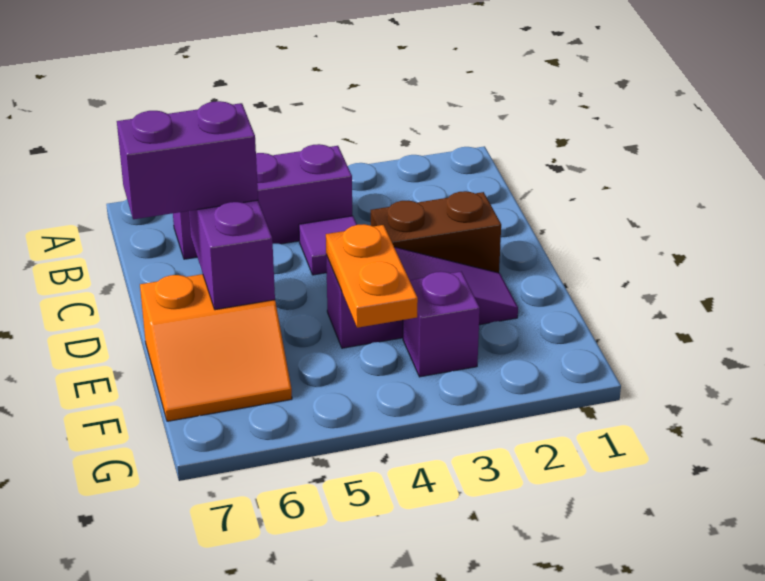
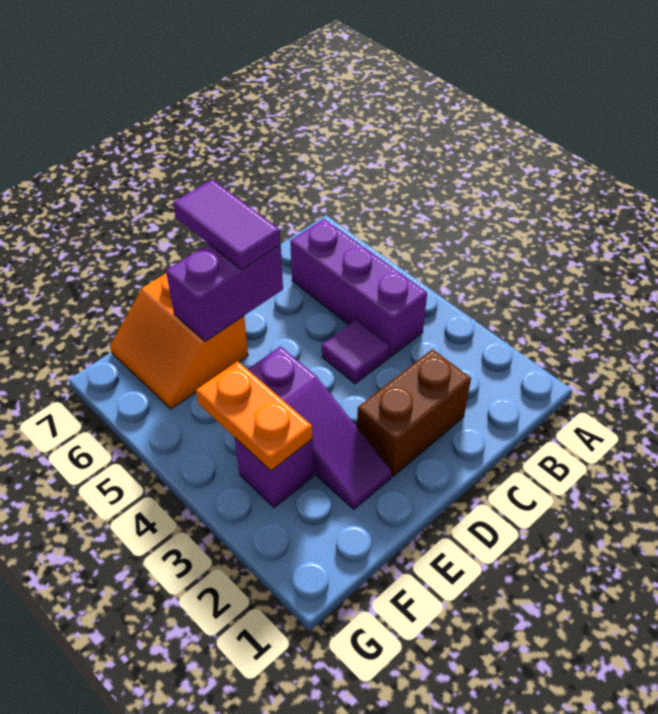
brown 1x2 brick [371,191,501,273] -> brown 1x2 brick turned to [357,349,471,476]
purple 1x2 brick [117,101,258,219] -> purple 1x2 tile [173,180,281,270]
orange 1x2 plate [326,224,418,328] -> orange 1x2 plate turned to [196,361,312,471]

